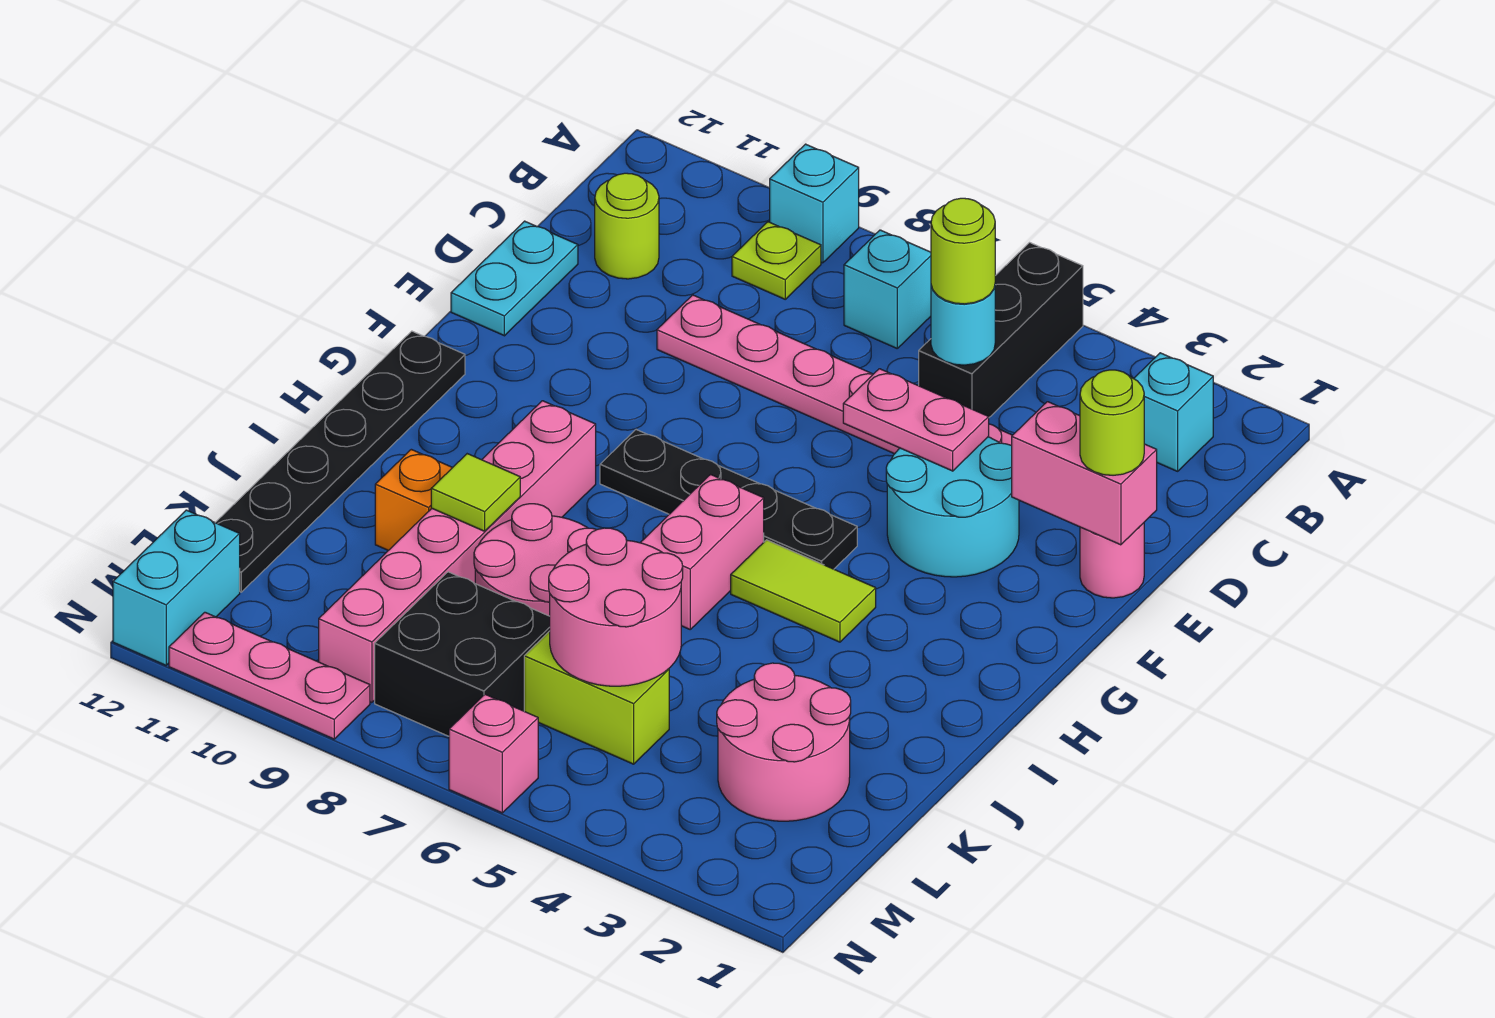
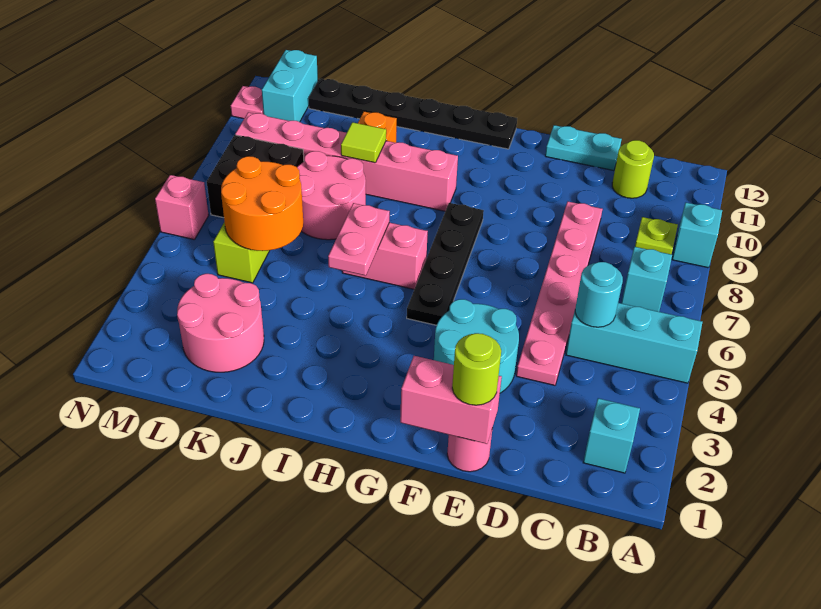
black 1x3 brick [919,243,1083,417] -> cyan 1x3 brick [566,303,702,383]
lime 1x1 round brick [931,198,995,304] -> none
pink 1x2 brick [1012,402,1157,545] -> pink 1x2 brick turned to [400,356,502,444]
pink 1x2 plate [843,369,989,471] -> pink 1x2 plate moved to [328,203,390,276]
lime 1x2 tile [731,540,876,642] -> none
pink 2x2 round brick [549,528,683,686] -> orange 2x2 round brick [221,156,303,251]
cyan 1x2 brick [113,510,240,665] -> cyan 1x2 brick turned to [262,50,318,122]
pink 1x3 plate [169,612,370,739] -> pink 1x1 plate [231,86,264,119]

